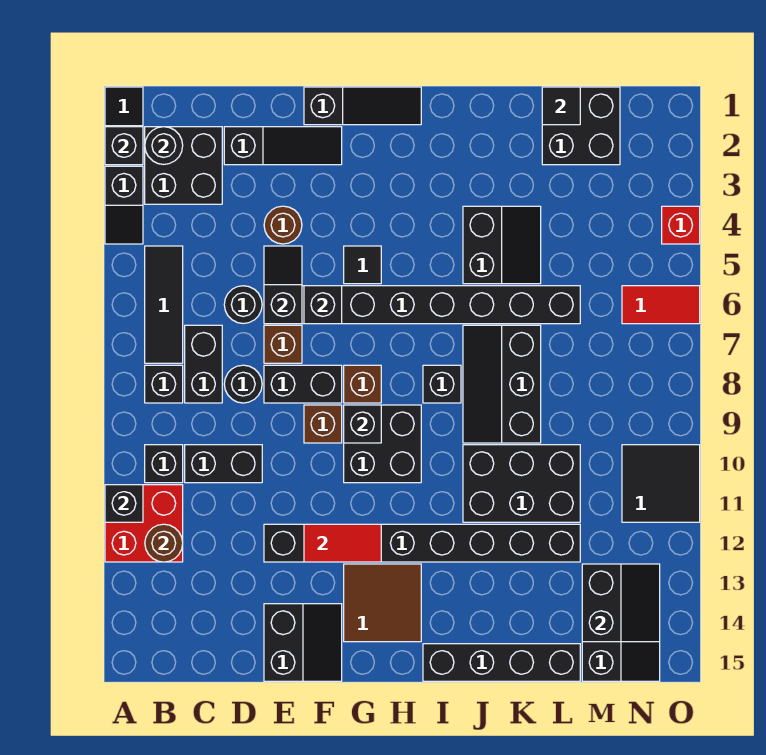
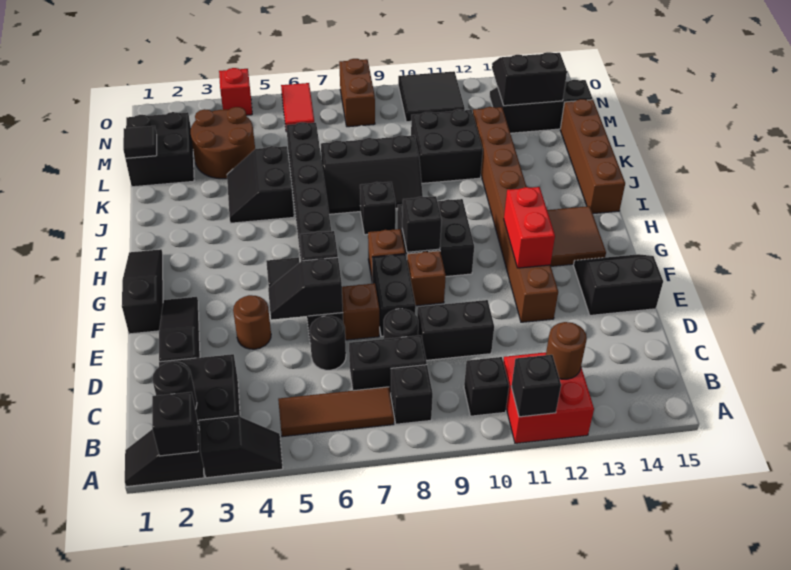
black 1x3 tile [145,246,183,363] -> brown 1x3 tile [278,387,394,437]
black 1x2 brick [185,445,262,483] -> black 1x2 brick turned to [417,300,494,360]
black 1x8 brick [264,524,580,562] -> brown 1x8 brick [473,107,558,322]
red 1x2 tile [304,524,381,562] -> red 1x2 brick [504,187,555,268]
black 1x4 brick [423,644,580,681] -> brown 1x4 brick [560,99,625,214]
black 2x2 slope [463,206,541,284] -> black 2x2 slope turned to [227,146,294,223]
black 2x3 brick [463,445,580,522] -> black 2x2 brick [411,109,483,183]
none -> brown 2x2 round brick [191,107,255,179]
none -> brown 1x2 brick [339,59,375,127]

